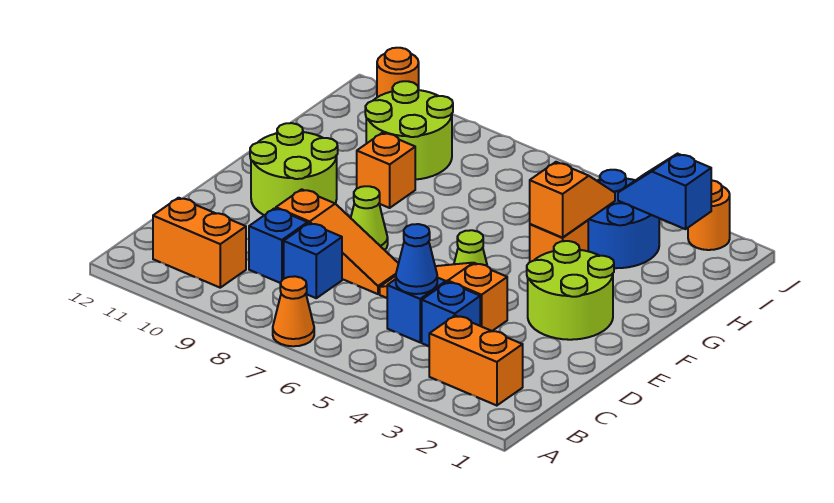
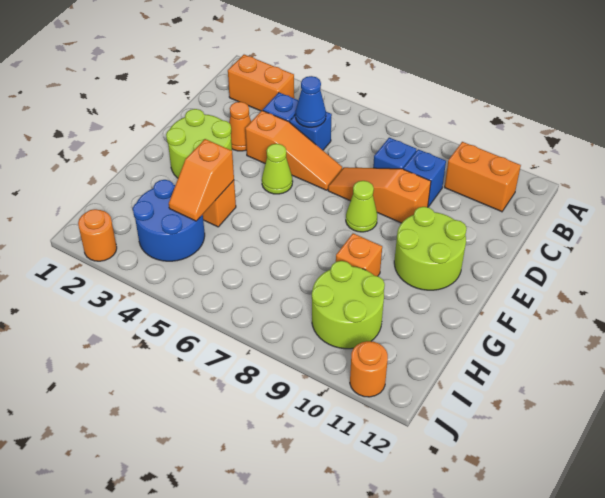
orange 1x1 cone [273,276,314,346] -> orange 1x1 cone moved to [229,102,251,151]
blue 1x2 slope [618,154,711,229] -> none

